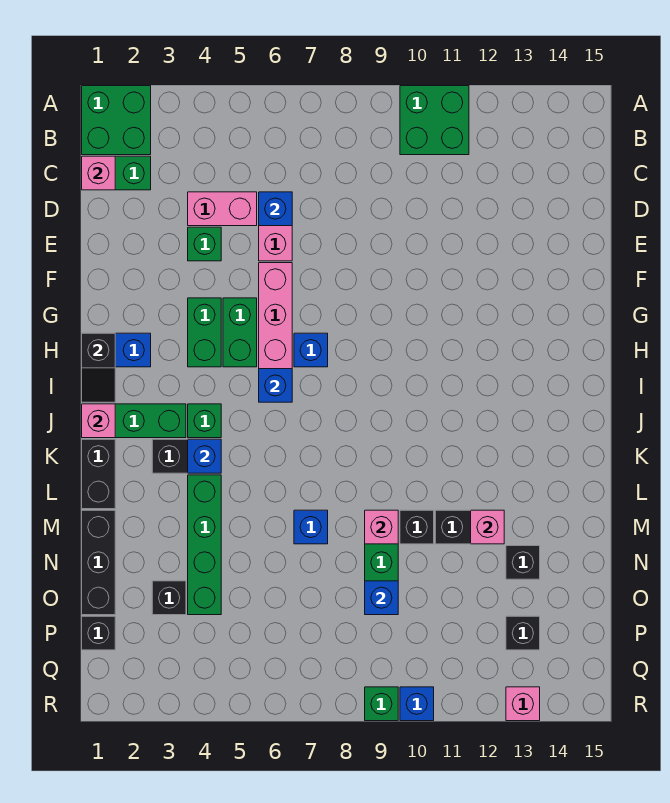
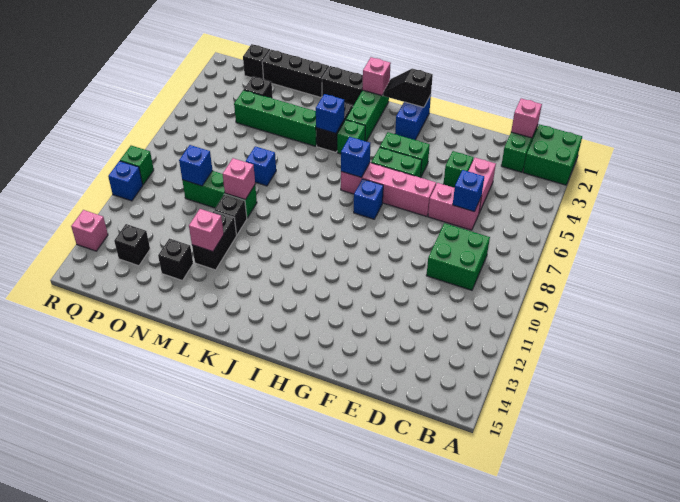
green 2x2 brick [400,86,469,155] -> green 2x2 brick moved to [426,223,490,290]

